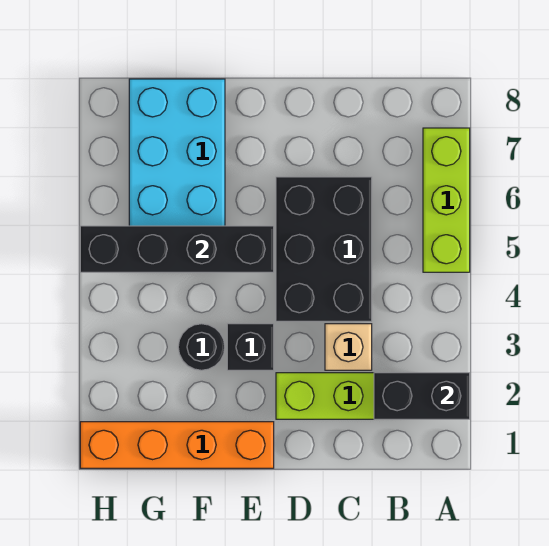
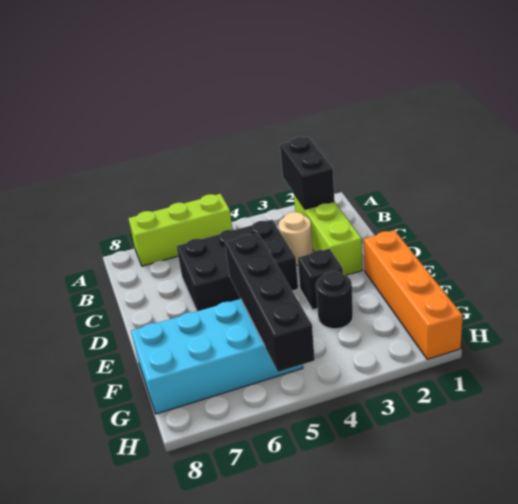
tan 1x1 brick [325,324,372,370] -> tan 1x1 round brick [278,212,313,265]

